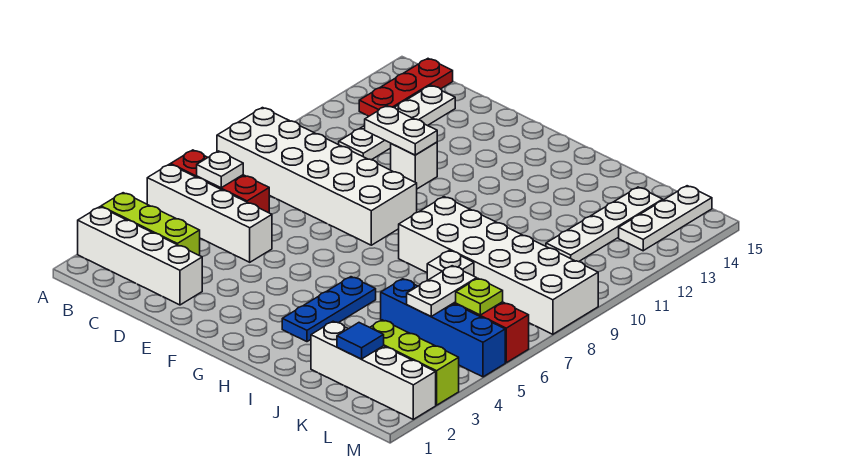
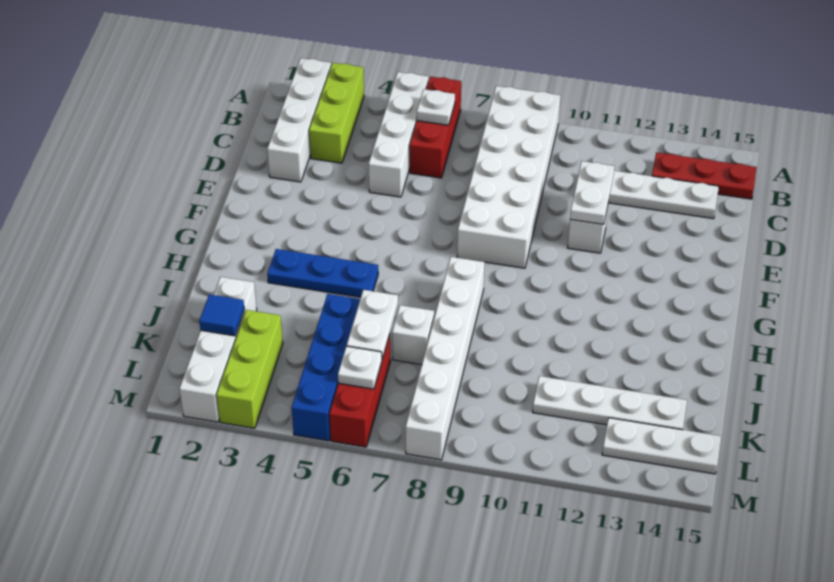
white 2x6 brick [399,197,598,334] -> white 1x6 brick [406,257,485,460]
white 1x2 plate [407,266,477,316] -> white 1x2 plate turned to [347,290,398,359]
lime 1x1 plate [456,279,503,315] -> white 1x1 plate [338,346,382,389]

